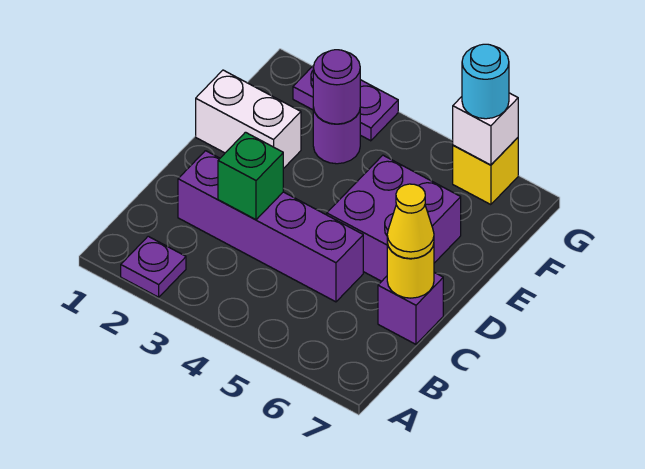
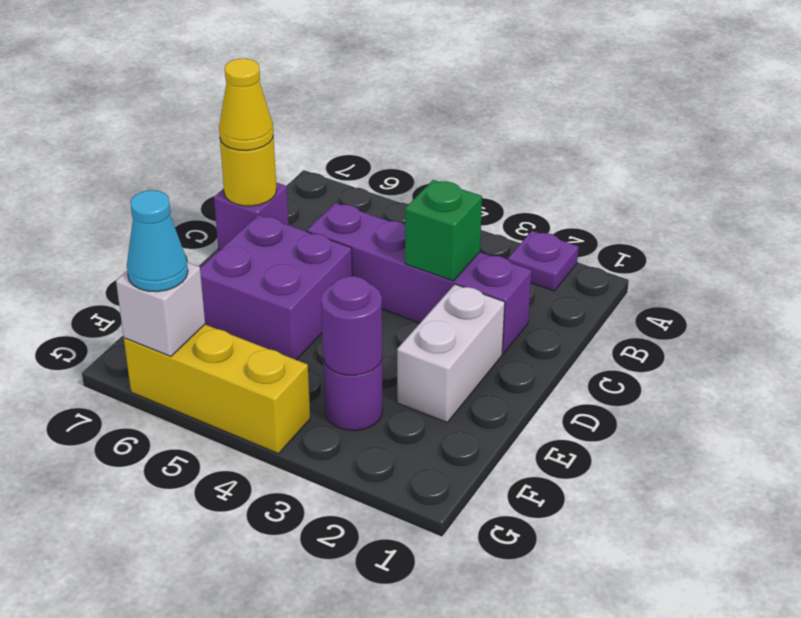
white 1x2 brick [196,70,301,169] -> white 1x2 brick turned to [397,284,505,422]
purple 1x2 plate [293,65,398,141] -> none
yellow 1x1 brick [453,138,518,205] -> yellow 1x3 brick [124,325,310,454]
cyan 1x1 round brick [462,44,509,119] -> cyan 1x1 cone [127,190,188,292]

